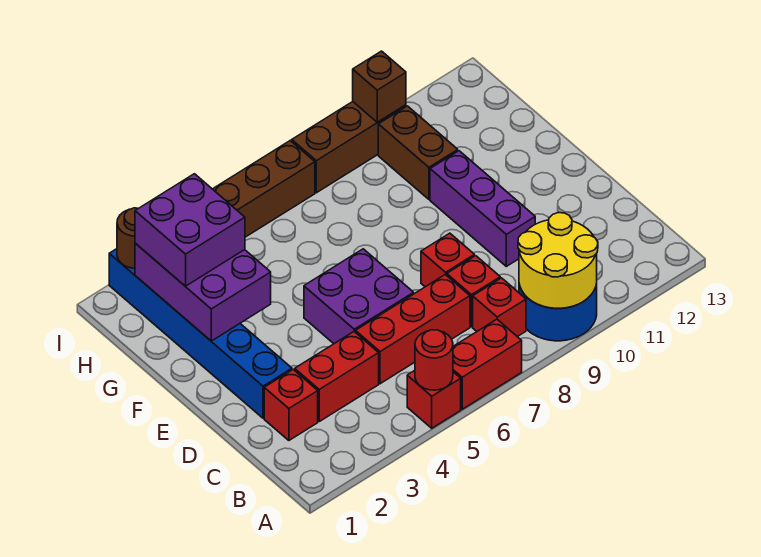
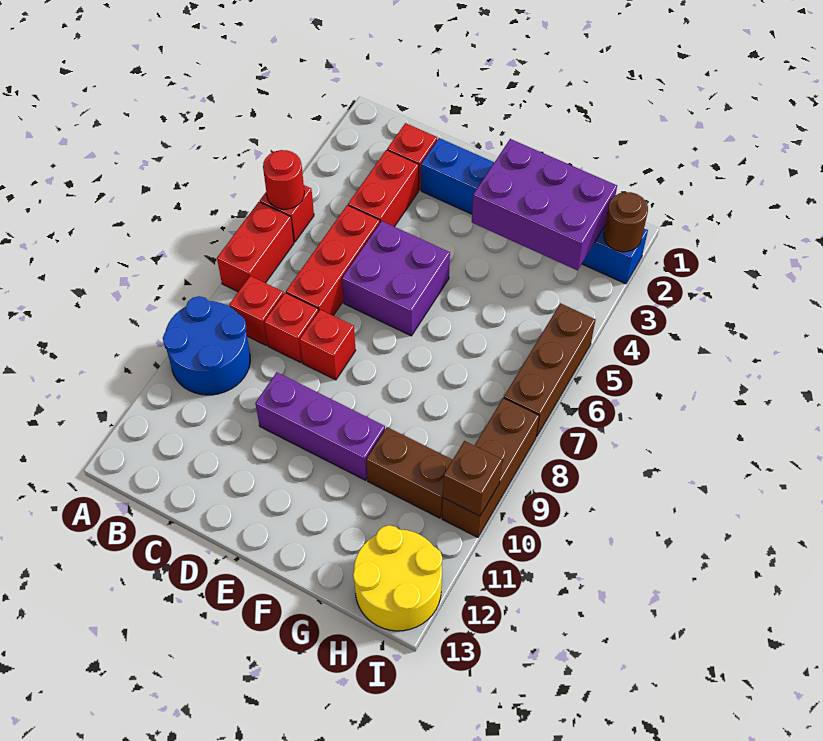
yellow 2x2 round brick [518,213,598,308] -> yellow 2x2 round brick moved to [353,525,442,631]
purple 2x2 brick [135,174,245,286] -> none

